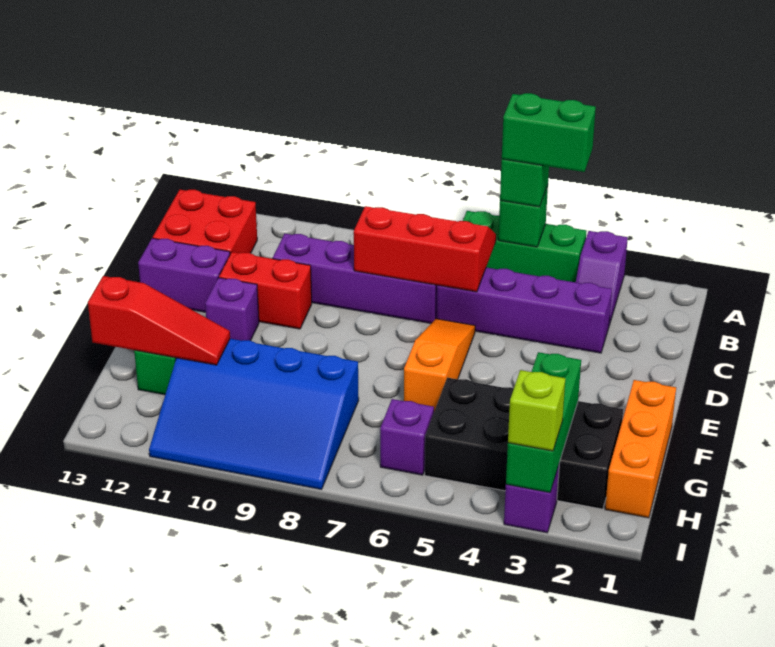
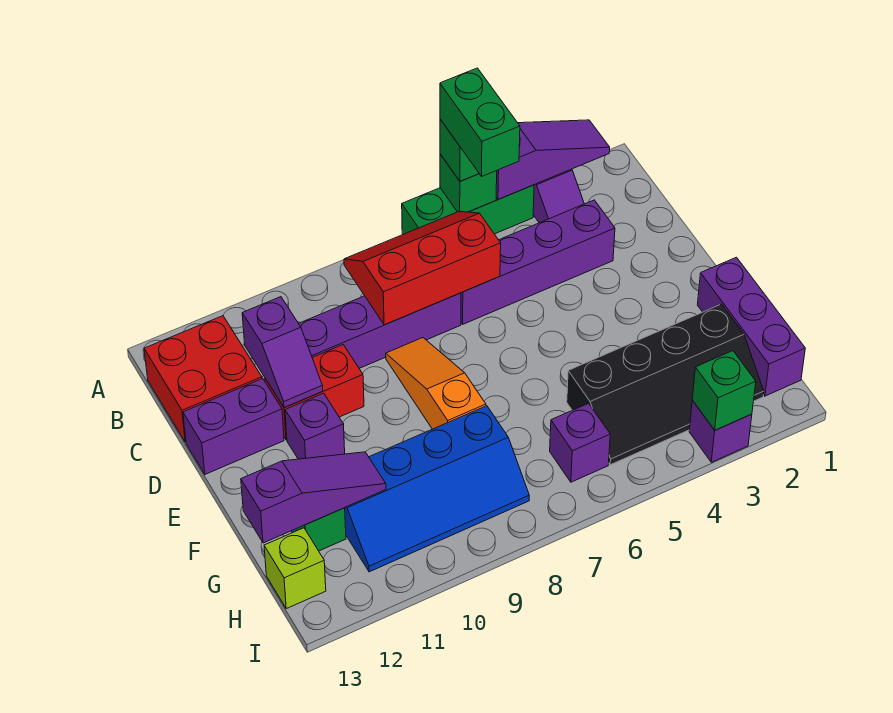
none -> purple 1x3 slope [496,120,610,200]
green 1x2 brick [502,93,596,172] -> green 1x2 brick turned to [440,68,520,176]
none -> purple 1x2 slope [242,297,323,408]
orange 1x3 slope [404,319,475,411] -> orange 1x3 slope moved to [386,338,486,429]
orange 1x3 brick [605,380,676,518] -> purple 1x3 brick [698,257,805,396]
black 2x4 brick [425,378,623,509] -> black 2x4 slope [567,304,764,465]
green 1x3 brick [506,352,581,493] -> green 1x1 brick [692,351,756,430]
blue 3x4 slope [149,339,359,489] -> blue 2x4 slope [345,406,529,572]
red 1x3 slope [88,276,230,365] -> purple 1x3 slope [241,452,386,543]
lime 1x1 brick [508,370,565,451] -> lime 1x1 brick moved to [264,528,326,609]

